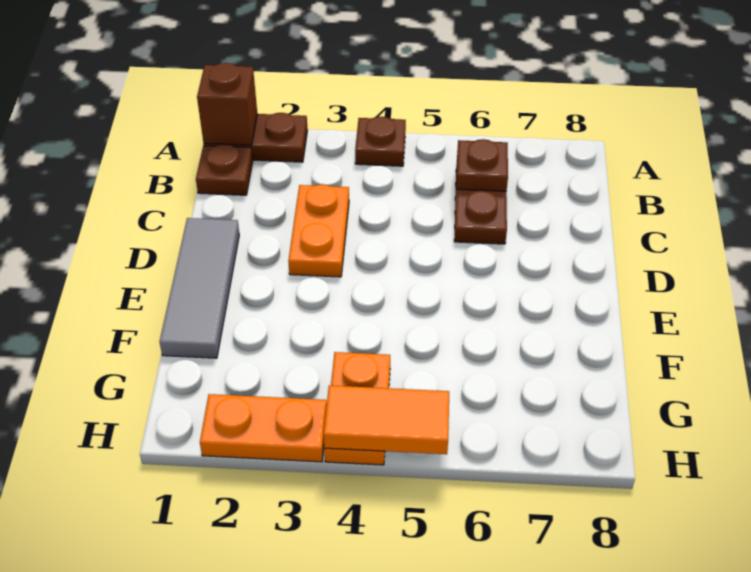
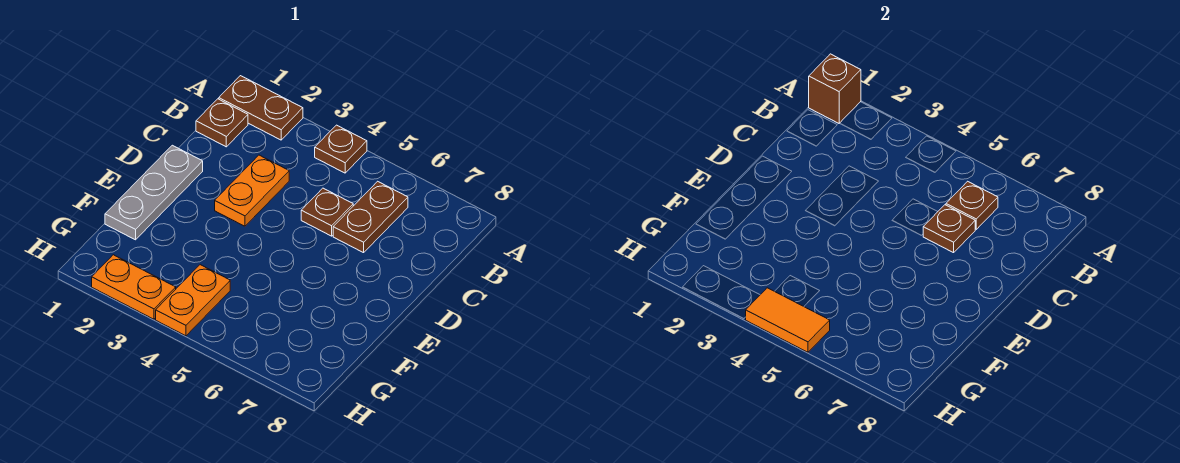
none -> brown 1x1 plate [301,188,353,236]
none -> brown 1x1 plate [923,205,975,253]
grey 1x3 tile [160,218,239,358] -> grey 1x3 plate [105,145,203,240]

